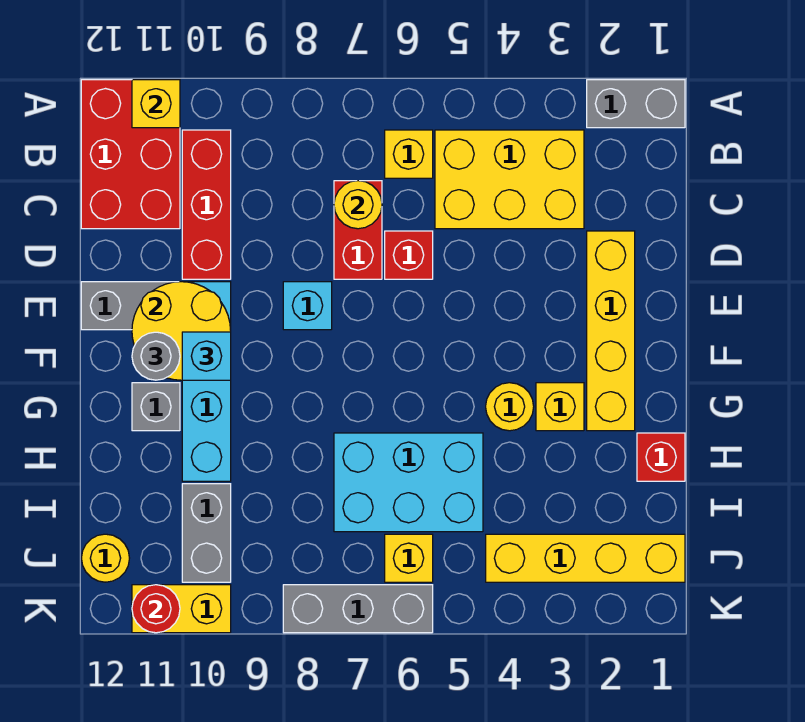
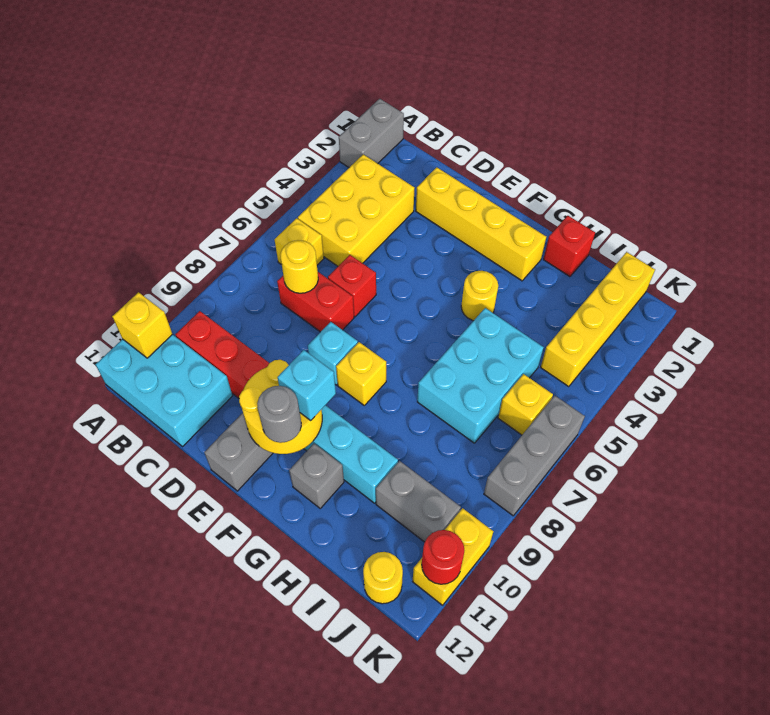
red 2x3 brick [81,80,180,229] -> cyan 2x3 brick [95,335,233,446]
yellow 1x1 brick [536,383,584,431] -> yellow 1x1 brick moved to [336,342,386,405]

